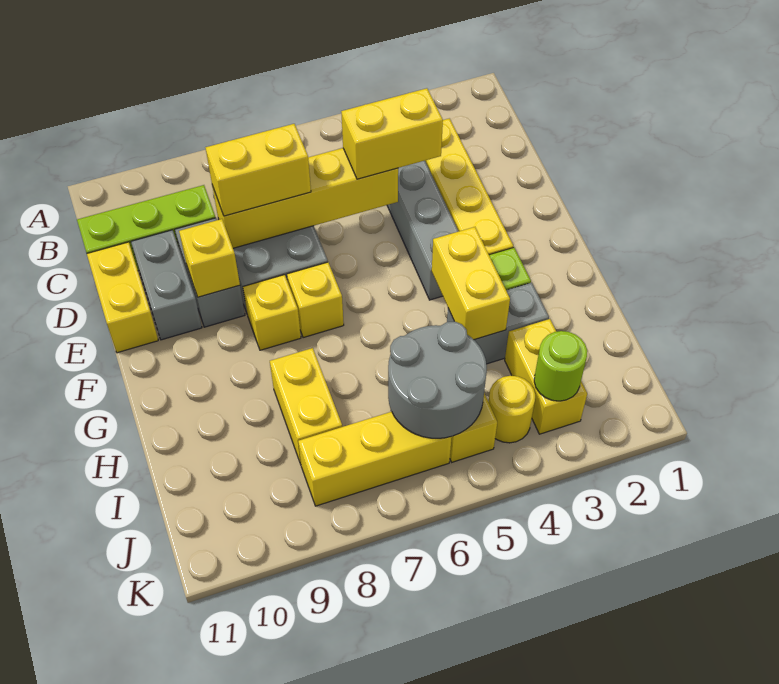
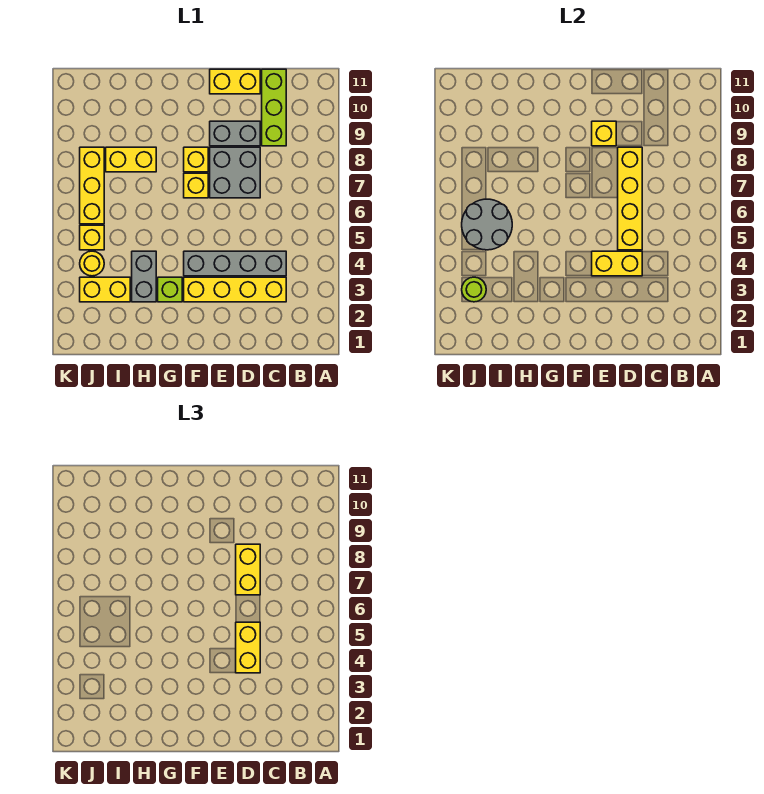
grey 1x2 brick [131,230,202,340] -> none
yellow 1x2 brick [432,227,510,340] -> yellow 1x2 brick moved to [592,251,642,276]

